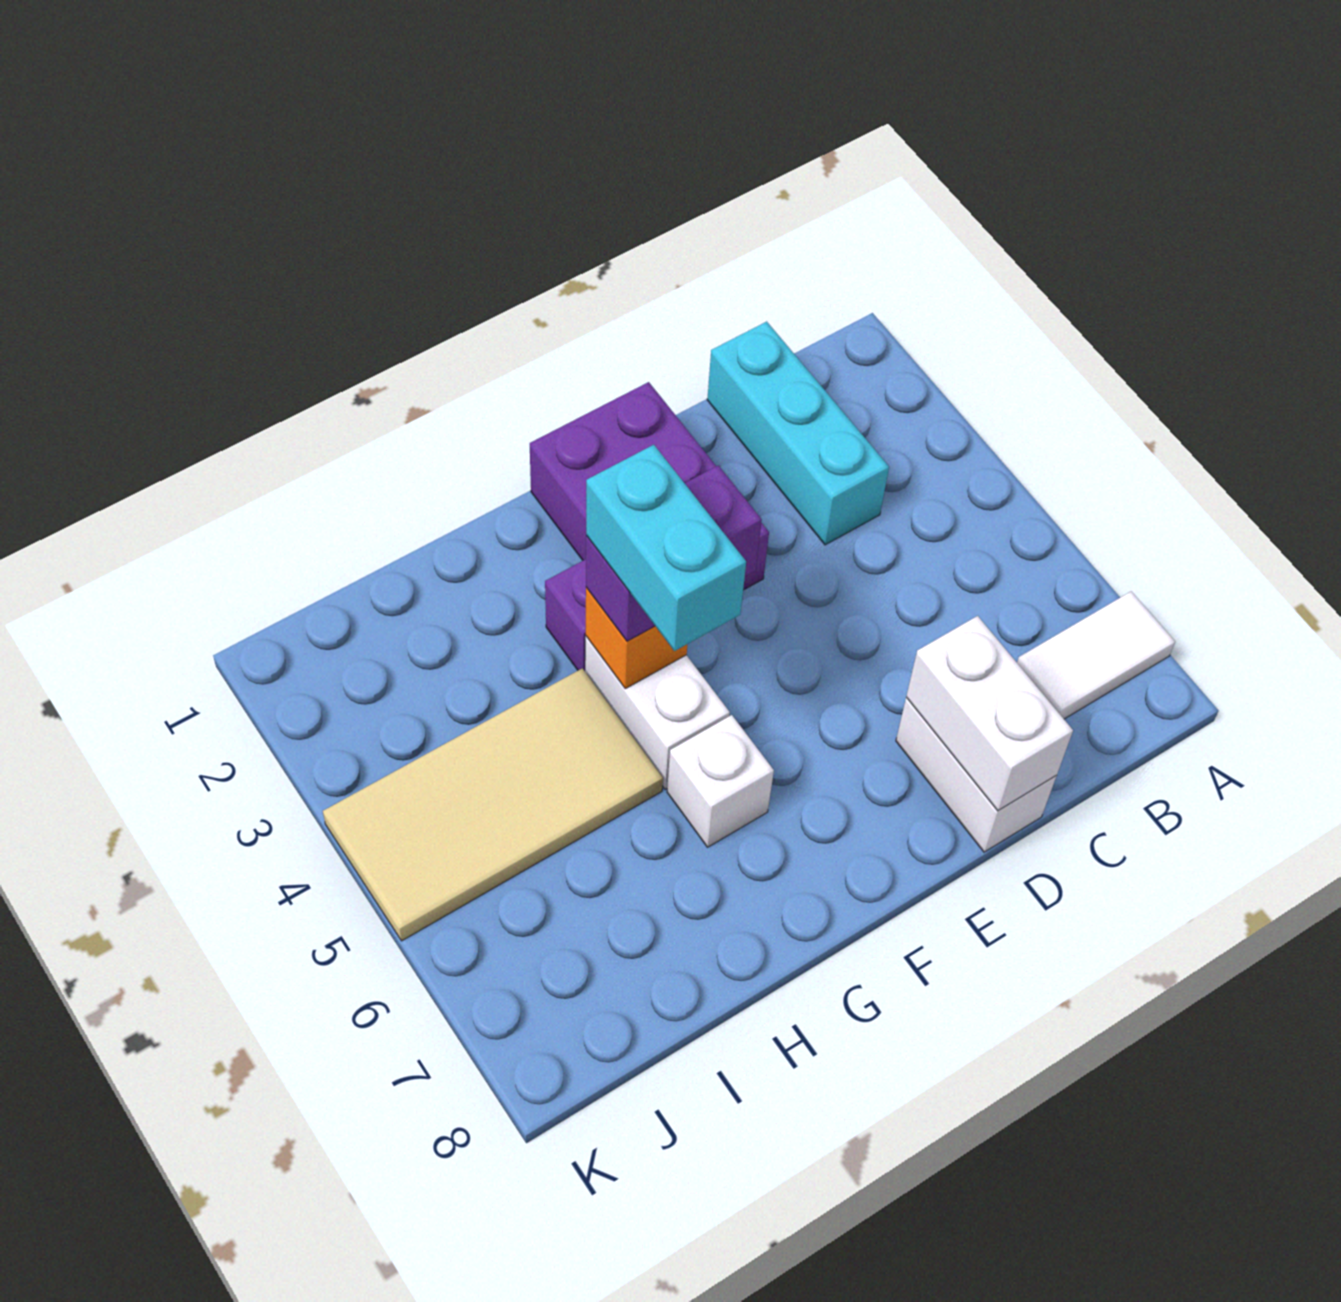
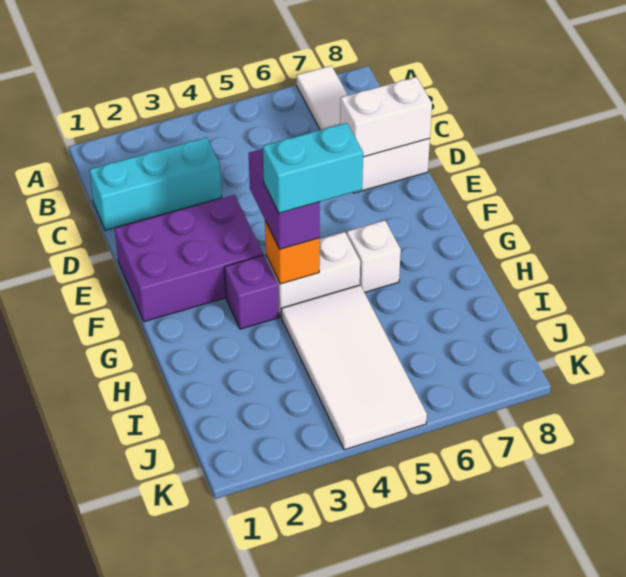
tan 2x4 tile [323,668,663,941] -> white 2x4 tile [281,285,427,450]

